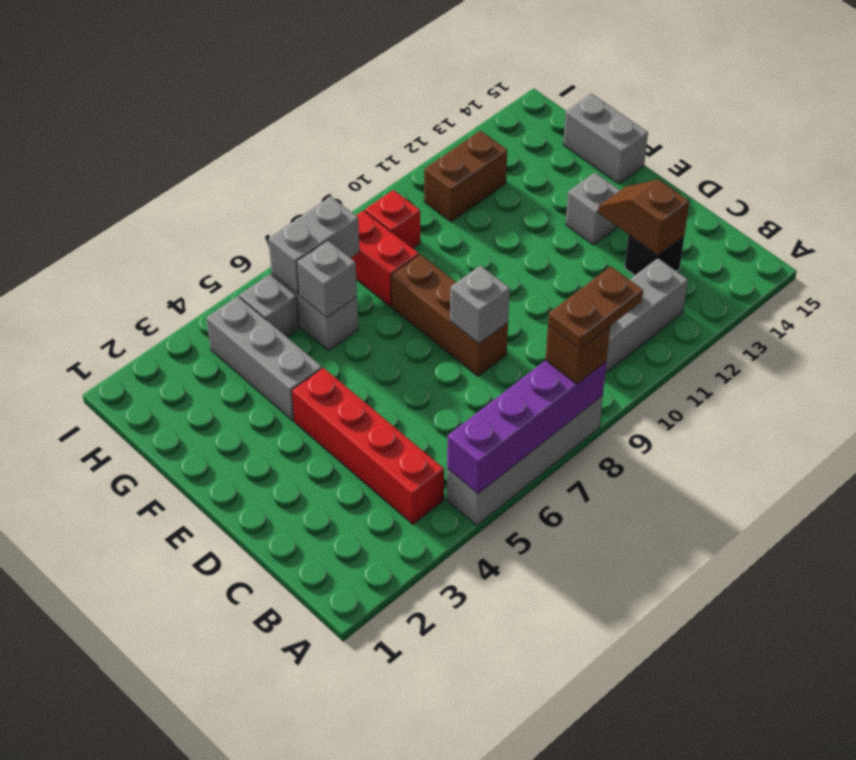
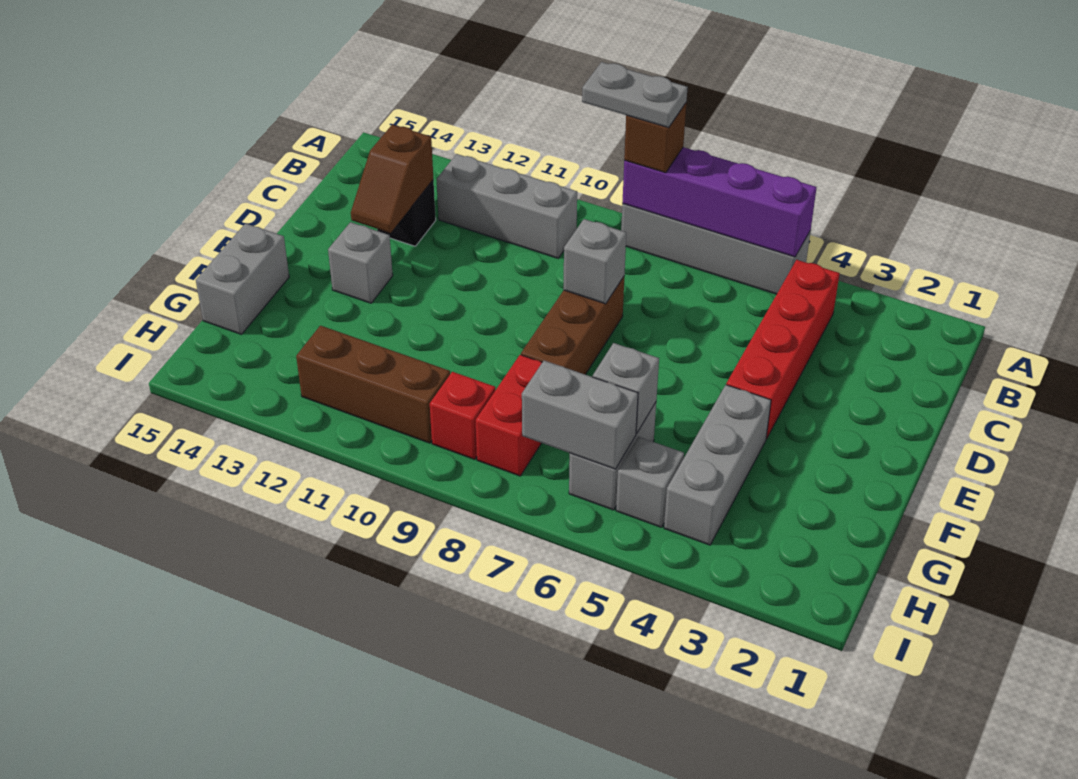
brown 1x2 plate [548,267,643,349] -> grey 1x2 plate [582,62,688,128]
brown 1x2 brick [424,131,507,222] -> brown 1x3 brick [296,326,450,443]

